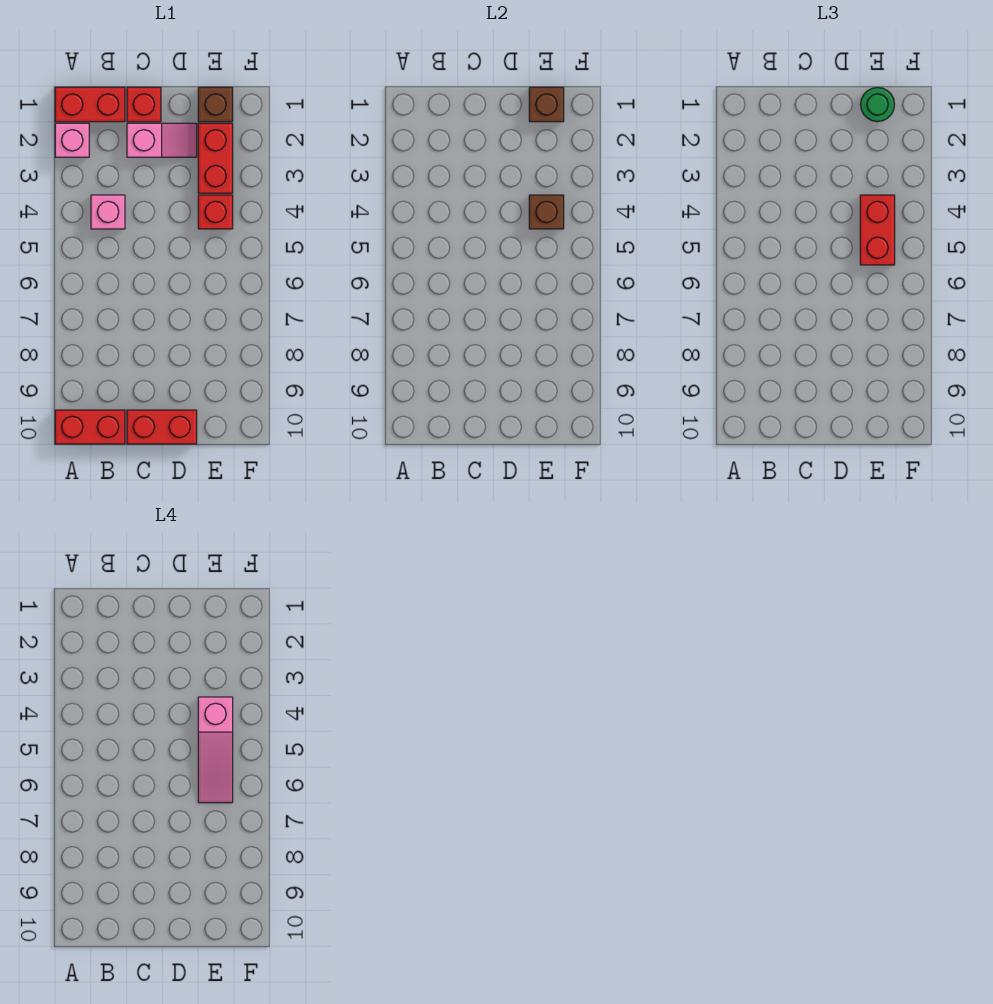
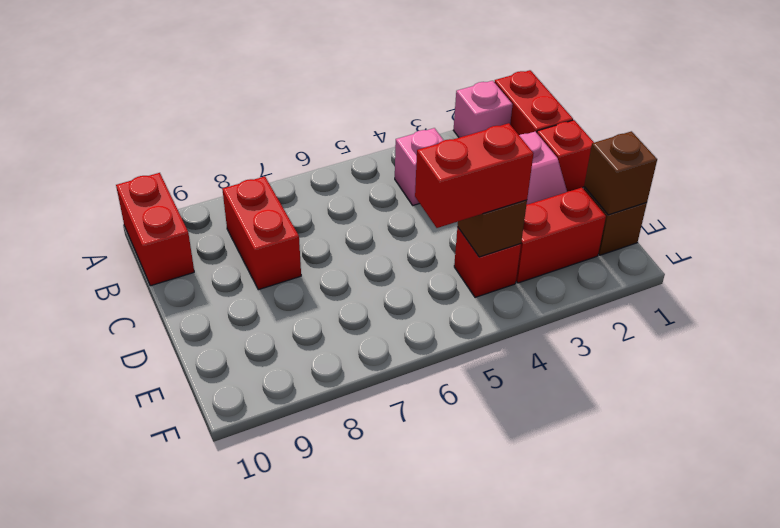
red 1x2 brick [127,410,197,444] -> red 1x2 brick moved to [222,176,301,290]
green 1x1 round brick [861,88,895,122] -> none
pink 1x3 slope [198,697,233,803] -> none

